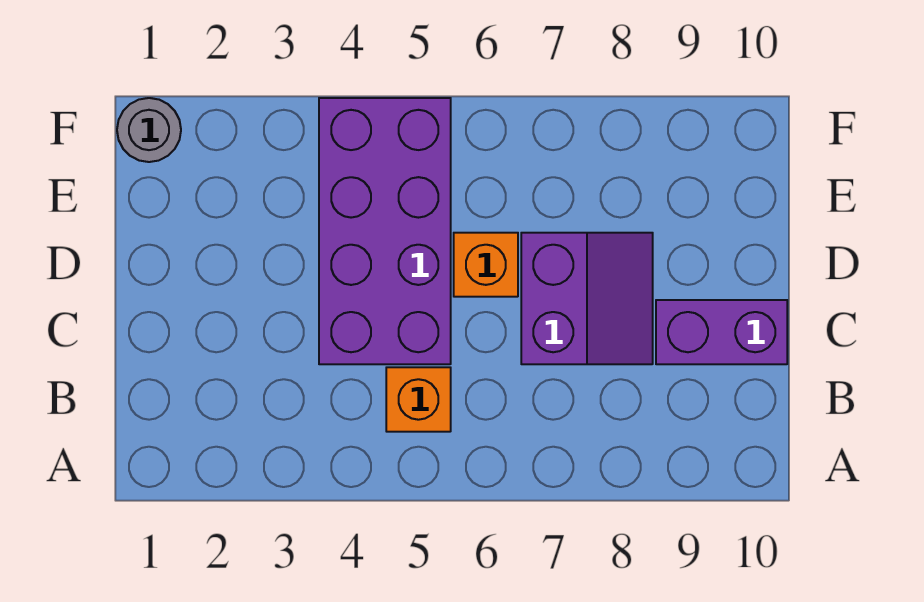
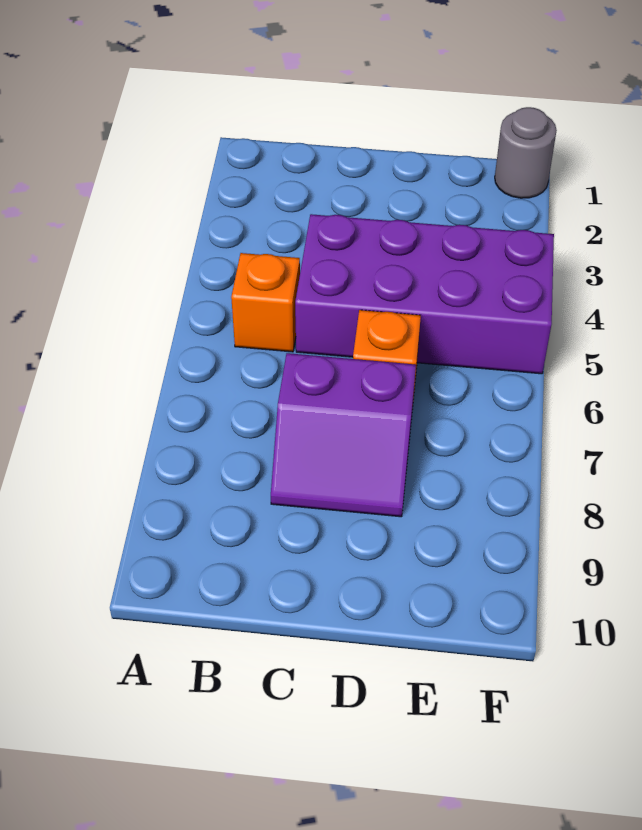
purple 1x2 brick [656,300,787,364] -> none

